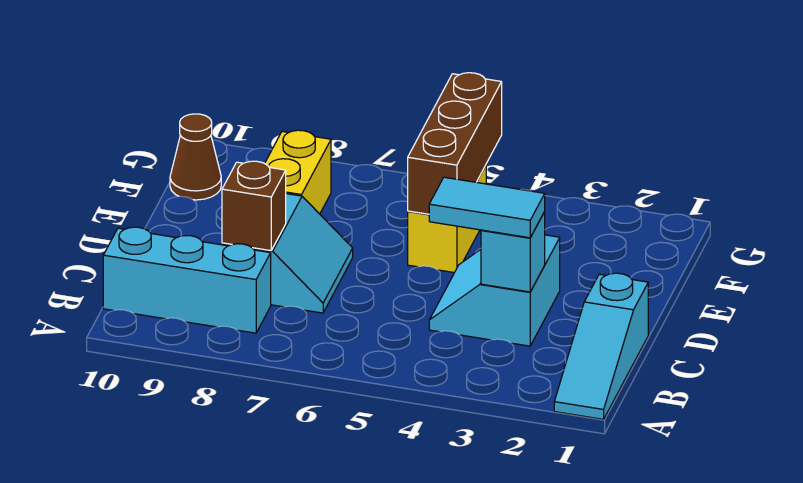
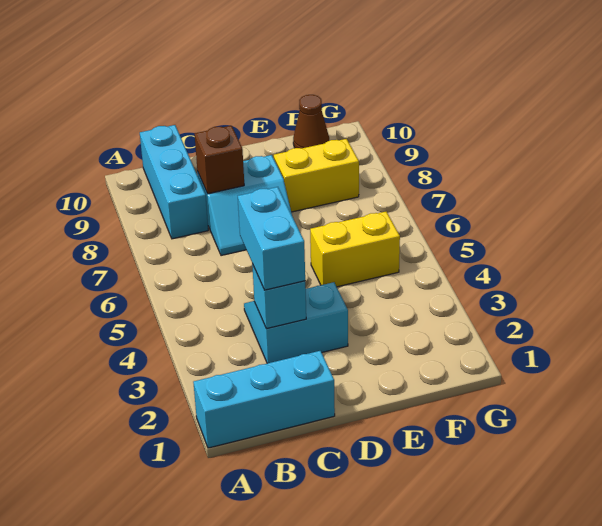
cyan 1x3 slope [554,273,648,419] -> cyan 1x3 brick [193,351,335,448]
cyan 1x2 tile [429,177,545,238] -> cyan 1x2 brick [238,187,305,290]
brown 1x3 brick [408,73,502,214] -> none

